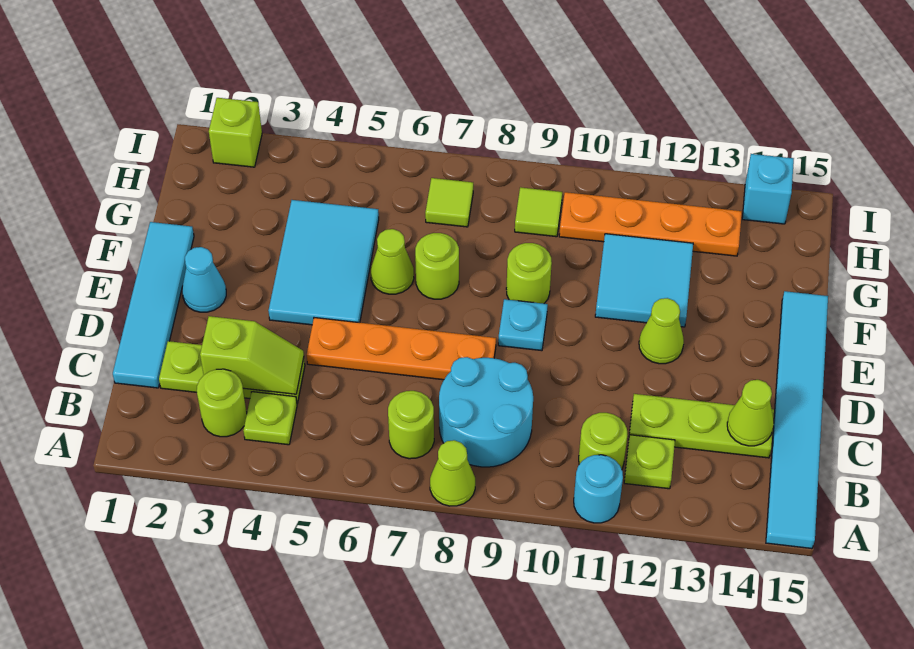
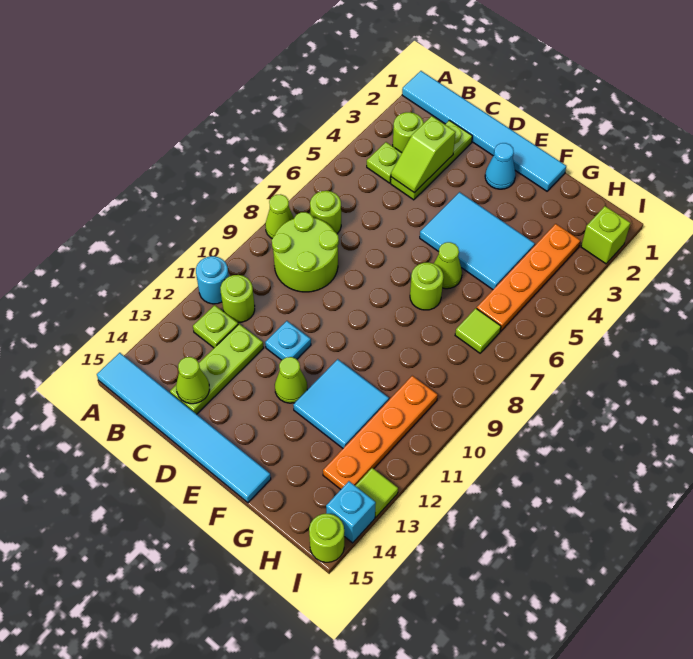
cyan 2x2 round brick [439,357,533,467] -> lime 2x2 round brick [272,212,339,292]
cyan 1x4 tile [113,222,194,388] -> cyan 1x6 tile [402,71,566,191]
orange 1x4 plate [307,318,496,380] -> orange 1x4 plate moved to [477,224,580,331]
cyan 1x1 plate [498,299,548,351] -> cyan 1x1 plate moved to [265,321,311,360]
lime 1x1 round brick [506,243,552,304] -> lime 1x1 round brick moved to [309,514,344,562]
lime 1x1 tile [515,187,562,237] -> lime 1x1 tile moved to [355,468,398,517]

